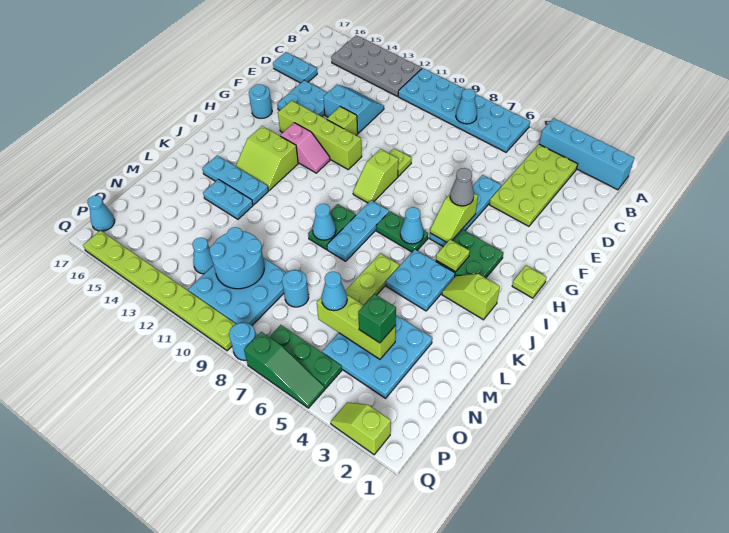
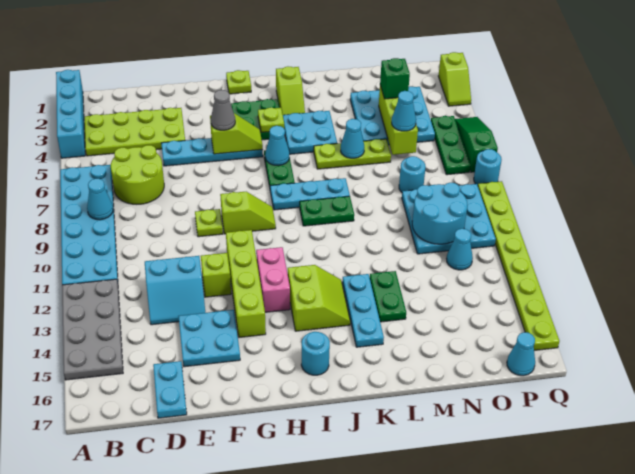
none -> lime 2x2 round brick [111,145,164,204]
cyan 2x2 slope [324,85,384,133] -> cyan 2x2 slope turned to [145,256,205,325]
cyan 1x1 round brick [249,84,272,118] -> cyan 1x1 round brick moved to [301,332,330,375]
pink 1x2 slope [280,123,330,173] -> pink 1x2 brick [256,247,290,312]
cyan 1x1 cone [313,204,336,240] -> cyan 1x1 cone moved to [341,119,364,158]
cyan 1x2 plate [203,179,253,219] -> green 1x2 plate [370,271,406,322]

